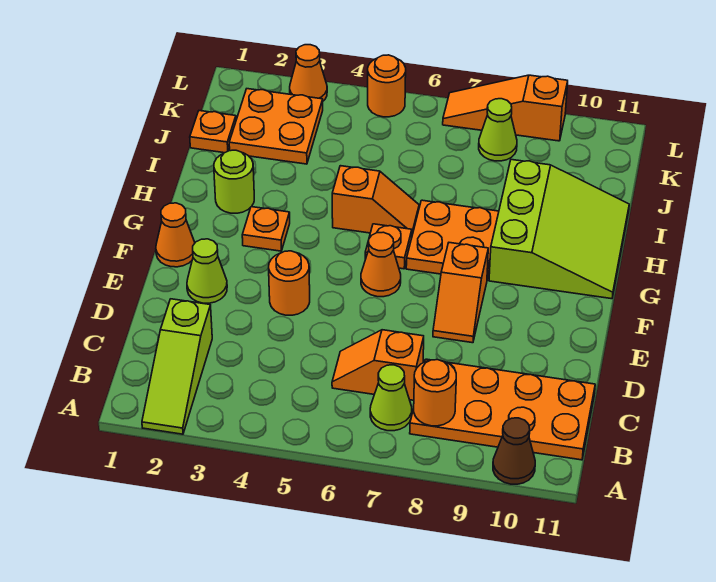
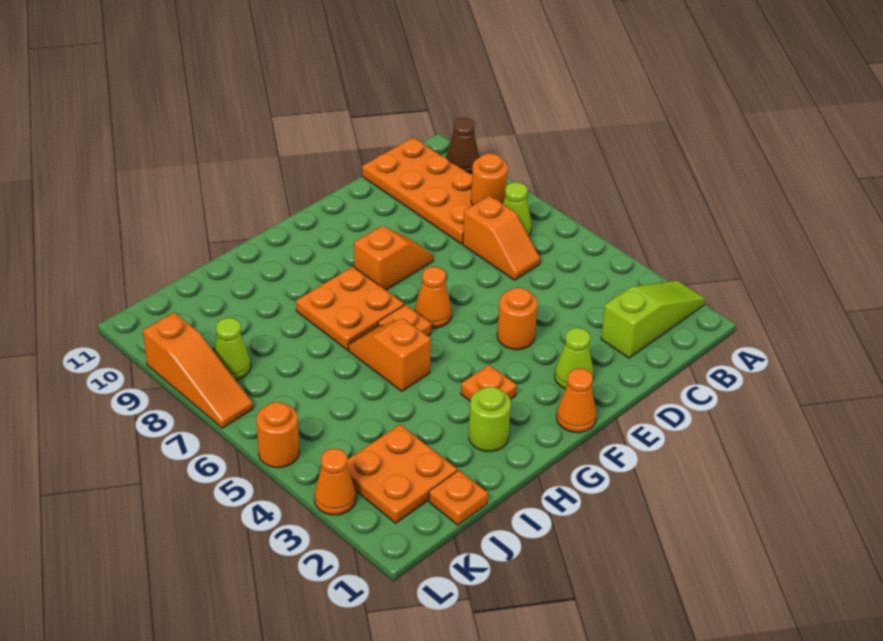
lime 3x3 slope [489,160,629,299] -> none

